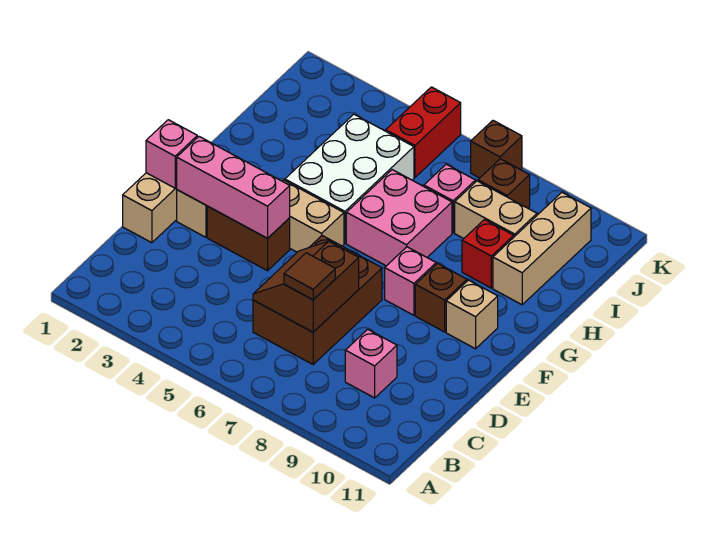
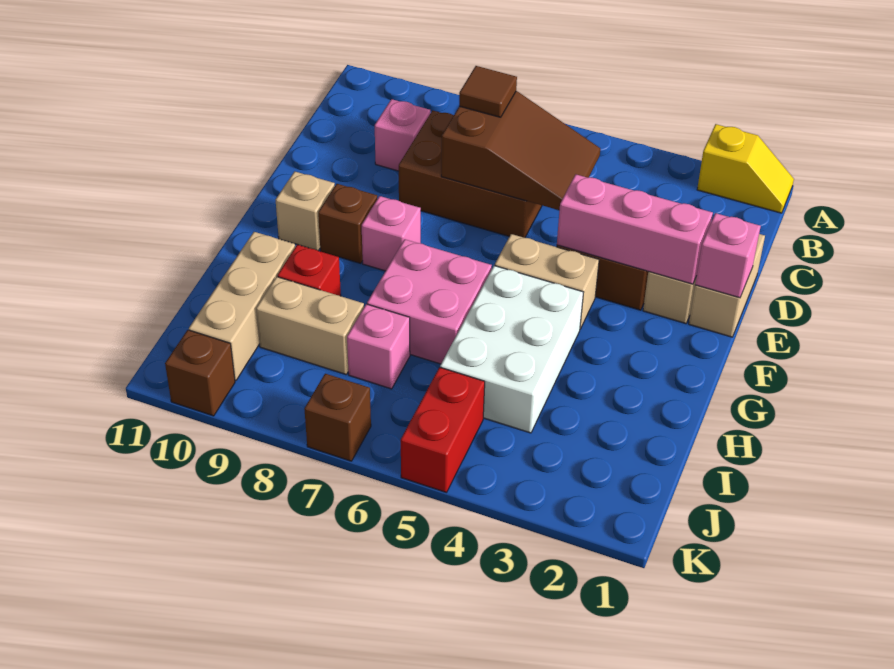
none -> yellow 1x2 slope [697,124,794,213]
brown 2x3 brick [253,236,382,364] -> brown 2x3 brick turned to [399,110,542,238]
brown 2x2 slope [253,241,359,332] -> brown 2x3 slope [441,91,600,210]
brown 1x1 brick [478,159,530,208] -> brown 1x1 brick moved to [165,330,235,416]

